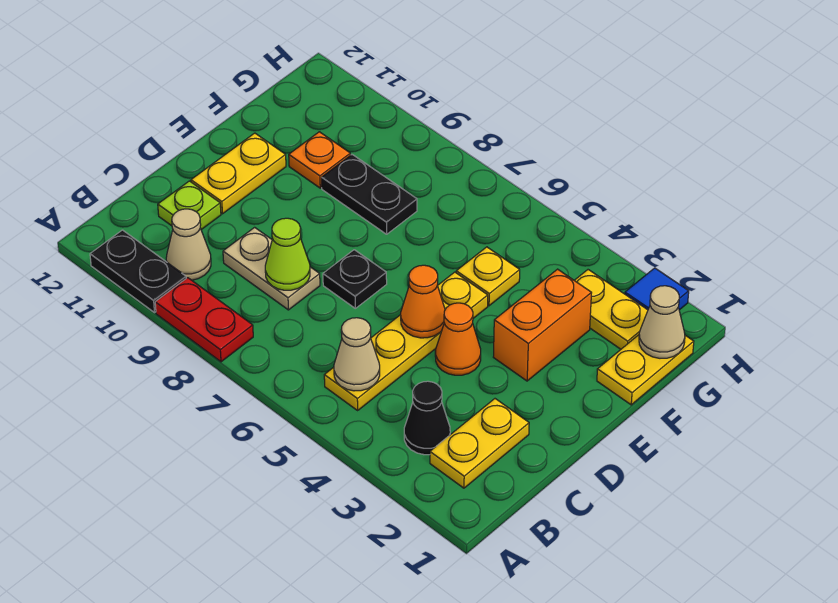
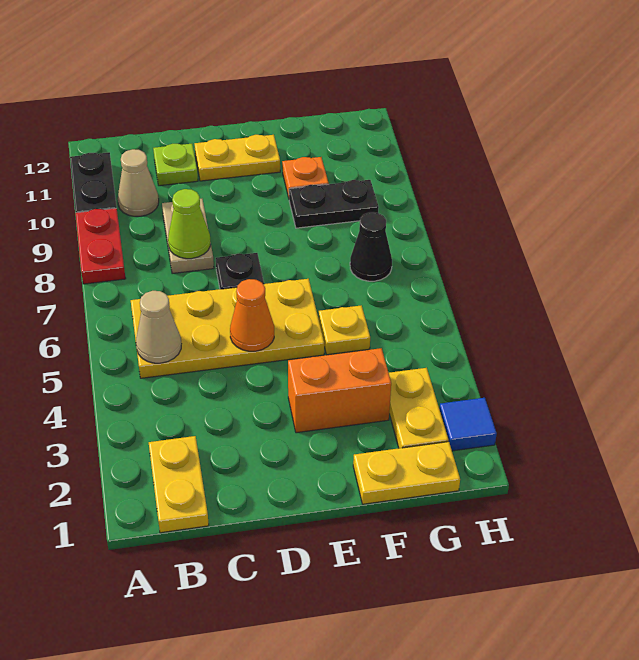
yellow 1x2 plate [430,399,529,488] -> yellow 1x2 plate turned to [149,436,209,533]
black 1x1 cone [404,381,450,455] -> black 1x1 cone moved to [350,212,392,281]
yellow 1x4 plate [324,272,488,410] -> yellow 2x4 plate [131,279,324,378]
orange 1x1 cone [435,303,481,375] -> none
black 1x2 plate [322,155,417,234] -> black 1x2 plate turned to [289,180,379,228]
tan 1x1 cone [639,286,685,358] -> none

